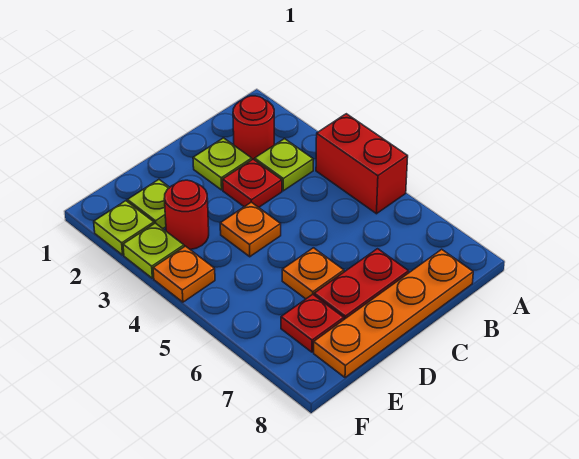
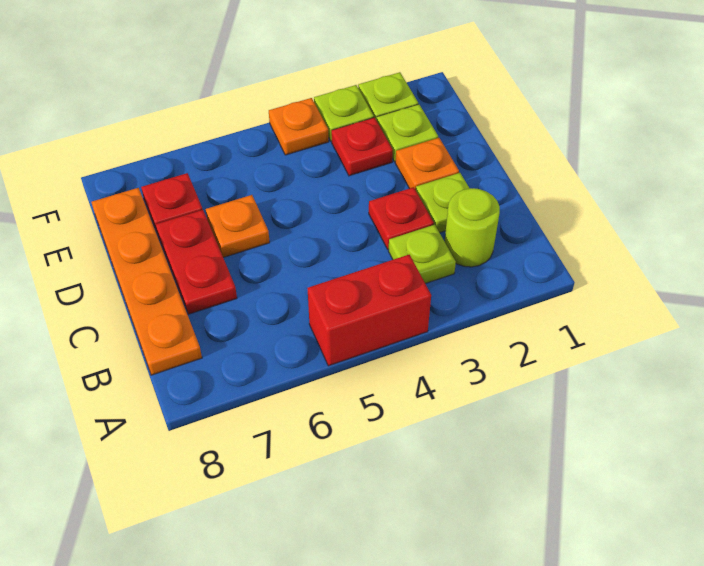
red 1x1 round brick [233,96,274,160] -> lime 1x1 round brick [445,188,500,267]
orange 1x1 plate [220,202,281,257] -> orange 1x1 plate moved to [395,138,459,190]
red 1x1 round brick [164,180,209,250] -> red 1x1 plate [331,118,393,176]

